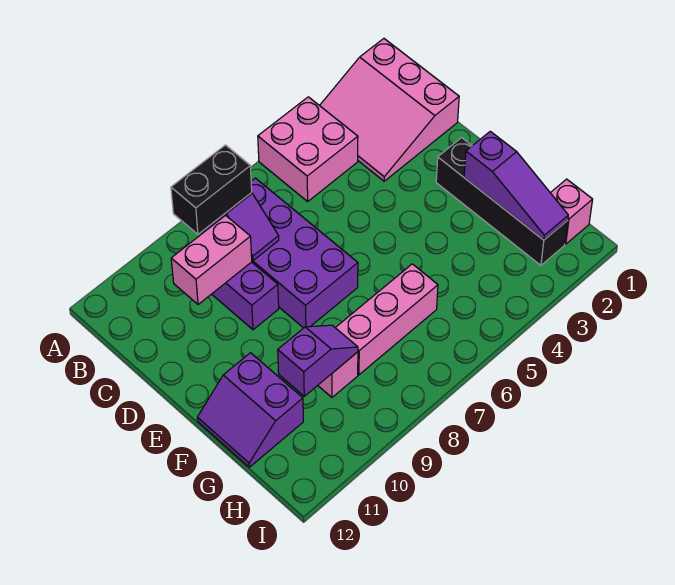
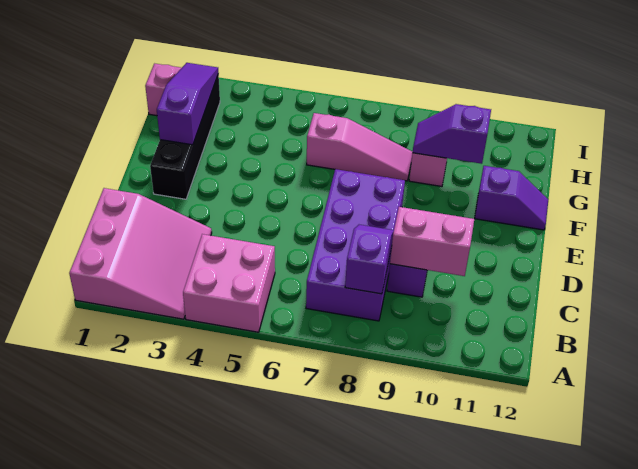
black 1x2 brick [171,145,252,234] -> none
purple 2x2 slope [197,353,303,467] -> purple 1x2 slope [475,166,548,230]
pink 1x3 brick [335,264,438,375] -> pink 1x3 slope [307,113,413,181]

